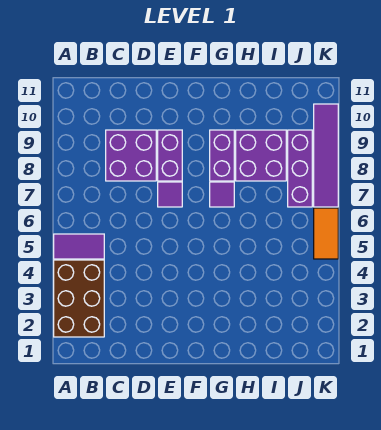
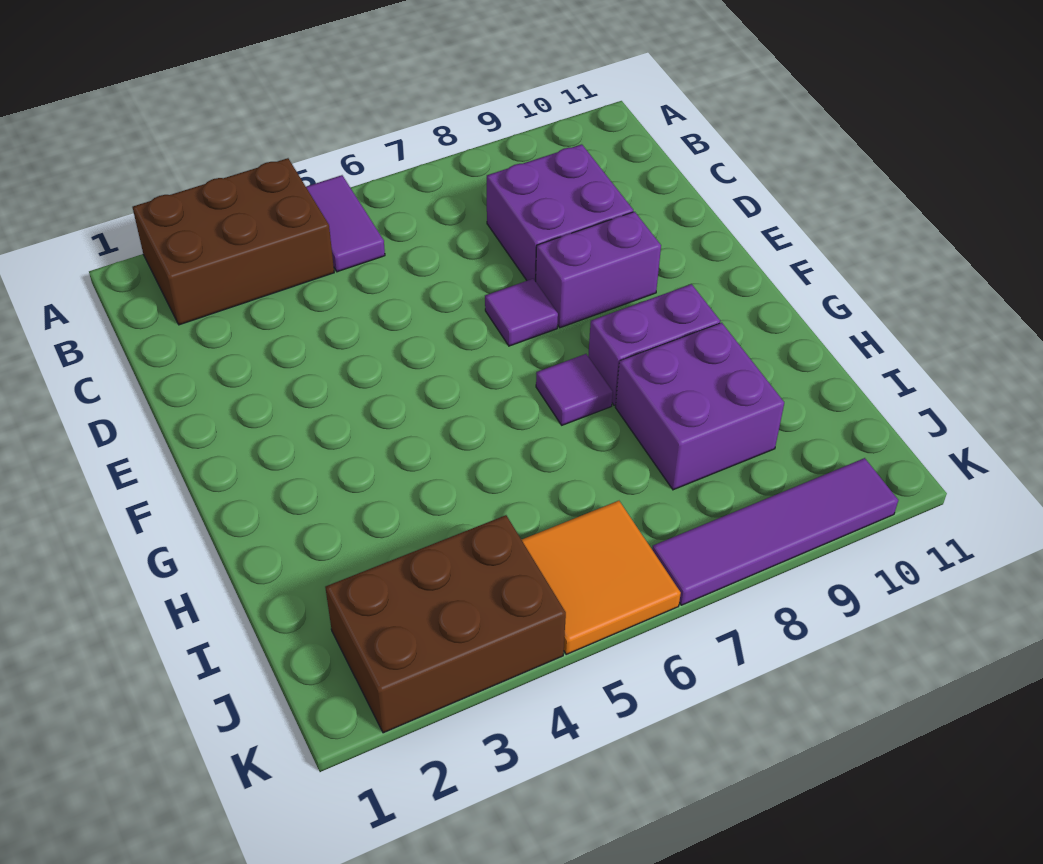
none -> brown 2x3 brick [325,515,566,733]
purple 1x3 brick [288,130,312,207] -> none
orange 1x2 tile [314,208,338,259] -> orange 2x2 tile [522,501,681,654]

